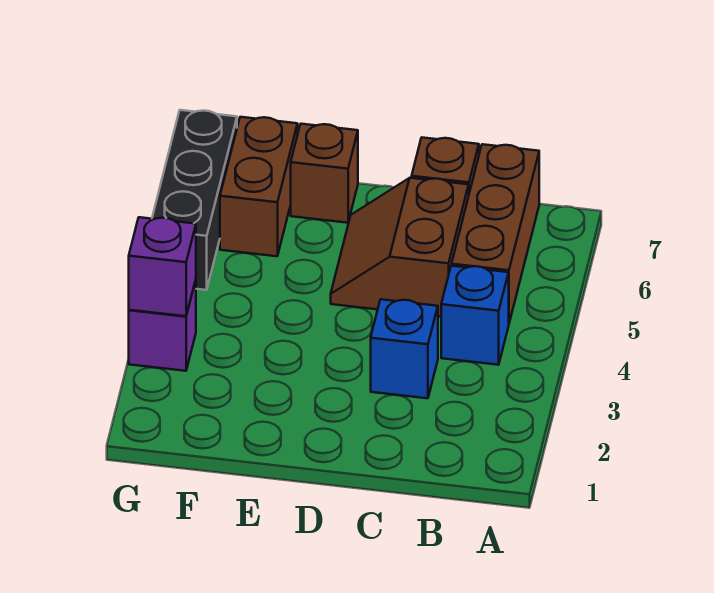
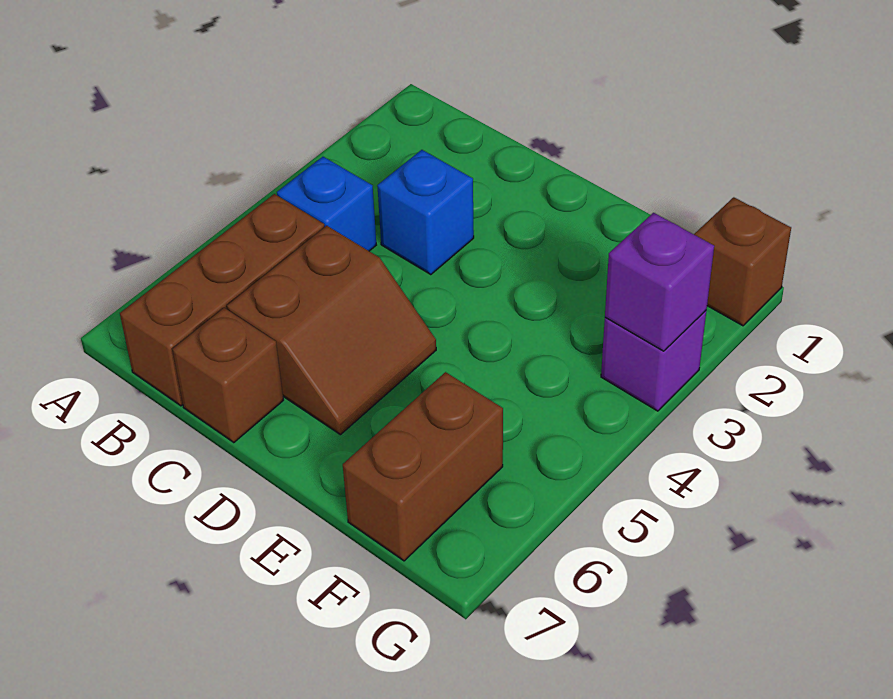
brown 1x1 brick [291,124,358,223] -> brown 1x1 brick moved to [694,197,791,326]
black 1x3 brick [152,110,237,290] -> none

